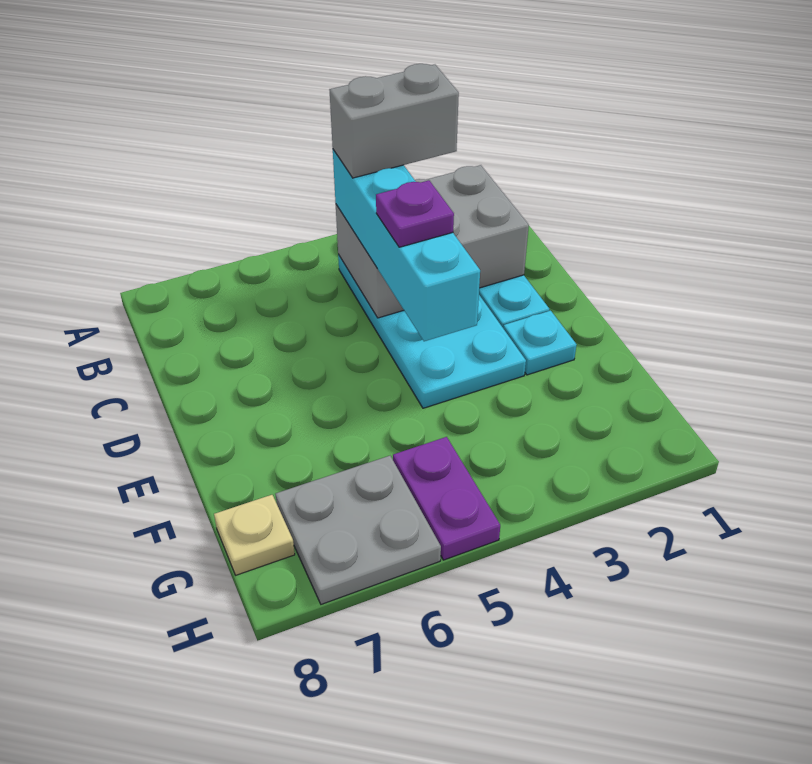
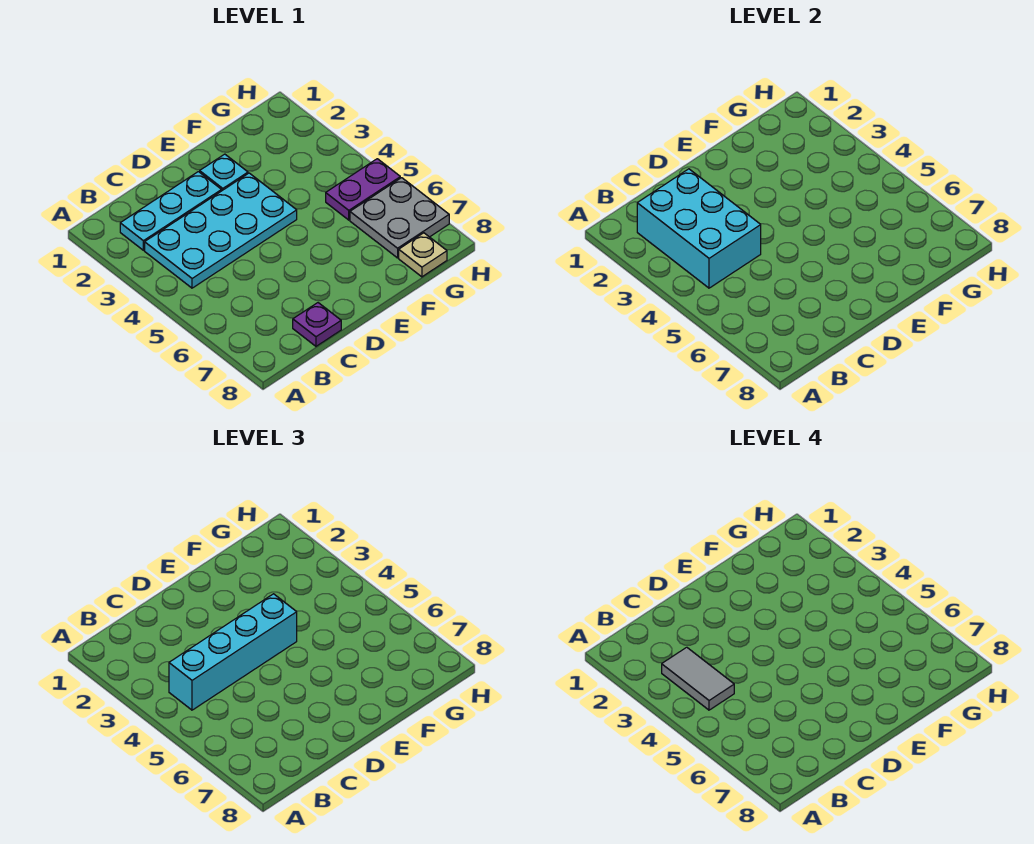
grey 2x3 brick [336,165,529,318] -> cyan 2x3 brick [637,169,761,288]
grey 1x2 brick [330,64,459,178] -> grey 1x2 tile [662,647,734,710]
purple 1x1 plate [376,180,454,247] -> purple 1x1 plate moved to [293,303,341,346]

